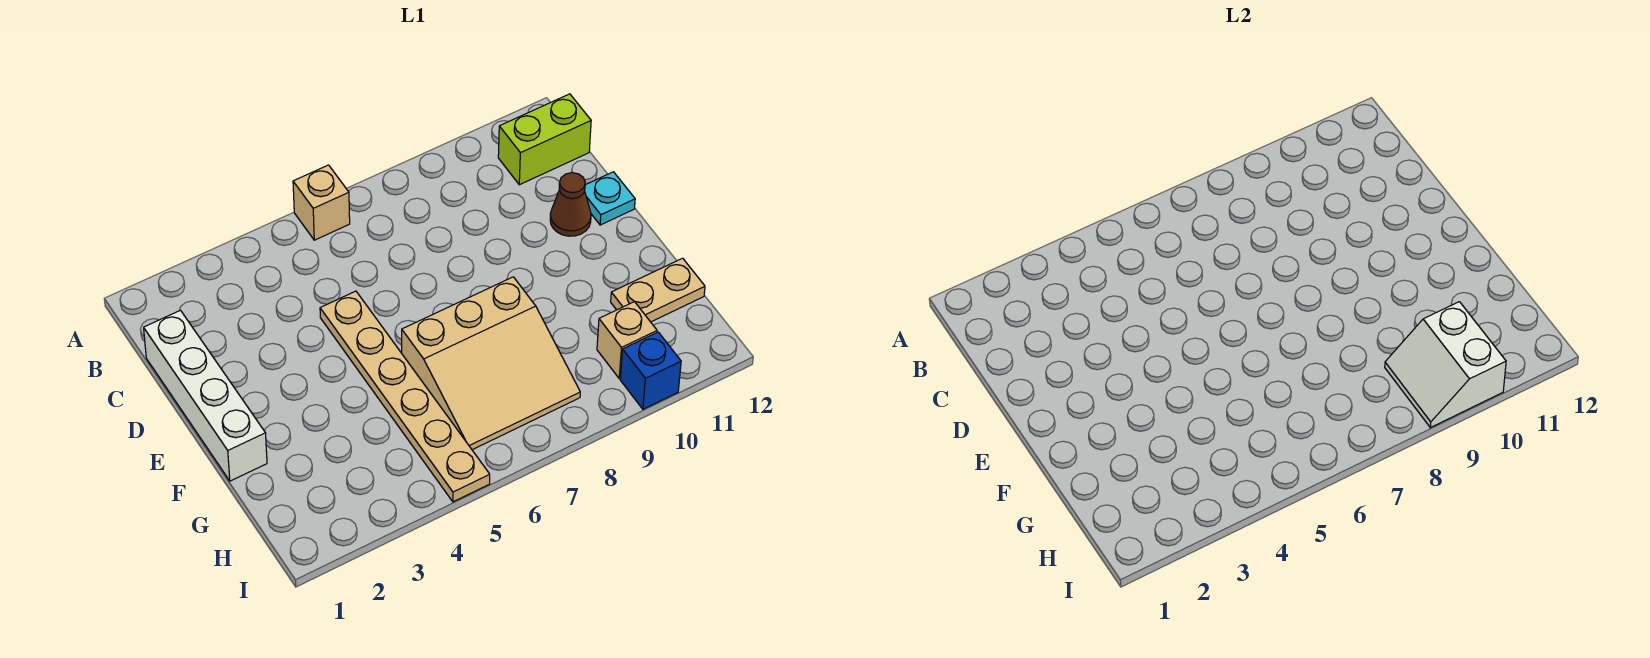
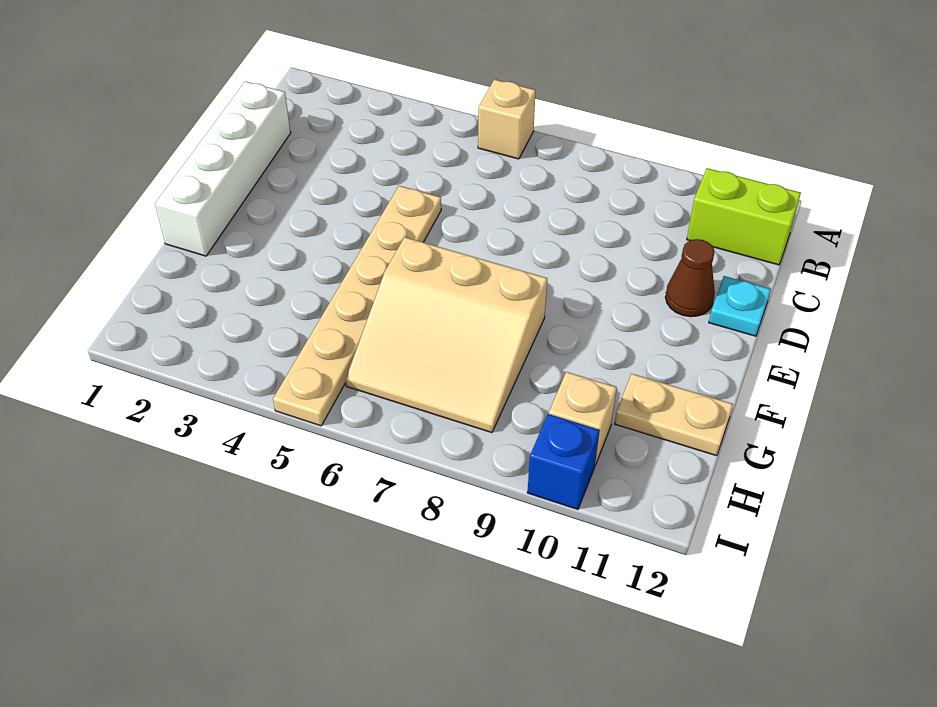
white 2x2 slope [1385,302,1506,428] -> none

